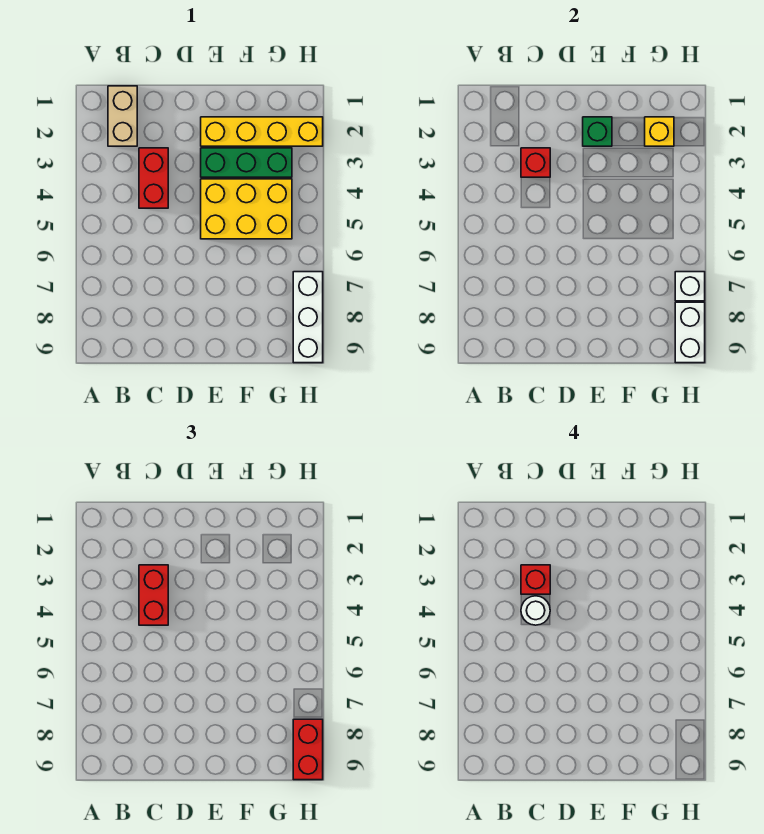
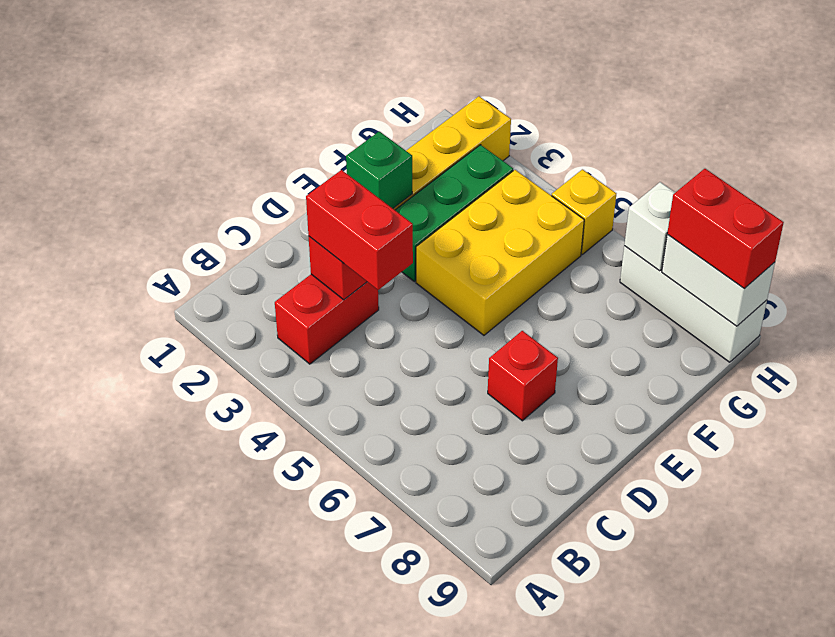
tan 1x2 brick [108,86,137,146] -> none
red 1x2 brick [139,148,168,208] -> red 1x2 brick turned to [275,274,379,364]
red 1x1 brick [521,565,550,594] -> red 1x1 brick moved to [488,331,558,421]
white 1x1 round brick [521,596,550,625] -> none
yellow 1x1 brick [645,117,674,146] -> yellow 1x1 brick moved to [552,169,616,254]

